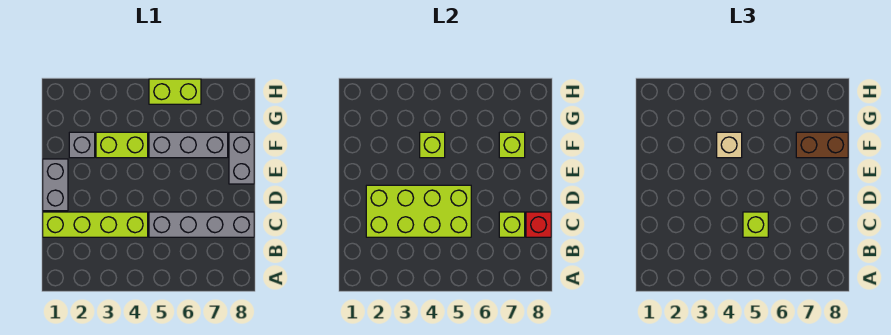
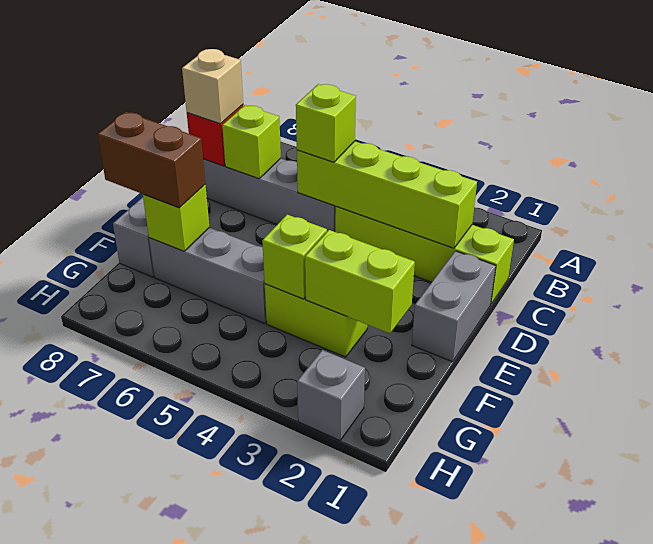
lime 2x4 brick [366,185,471,237] -> lime 1x4 brick [297,141,477,248]
grey 1x1 brick [69,132,95,158] -> grey 1x1 brick moved to [297,350,365,440]
tan 1x1 brick [717,132,742,158] -> tan 1x1 brick moved to [182,49,243,124]
lime 1x2 brick [149,79,201,104] -> lime 1x2 brick moved to [305,230,415,333]

